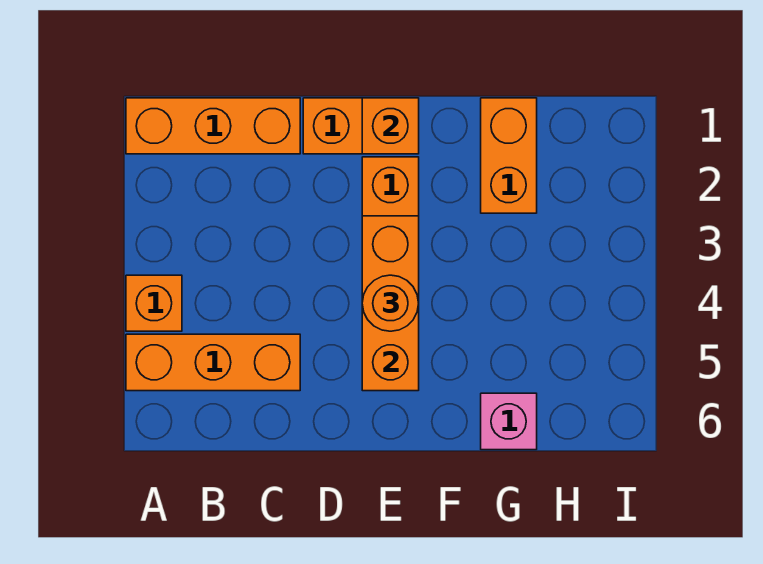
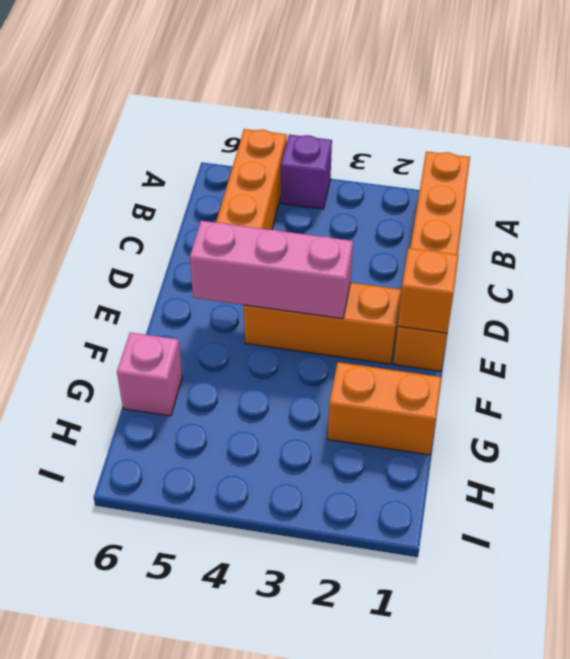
orange 1x1 brick [126,275,182,331] -> purple 1x1 brick [281,135,332,209]
orange 1x3 brick [362,216,419,391] -> pink 1x3 brick [190,221,353,319]
orange 1x1 round brick [362,275,419,331] -> none

